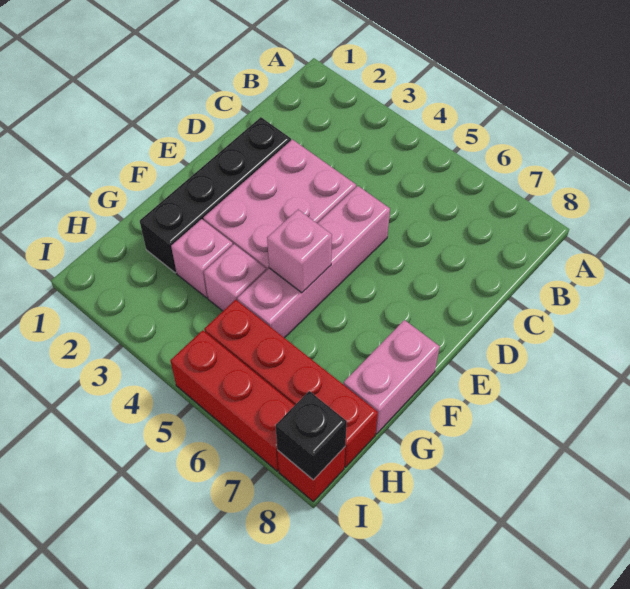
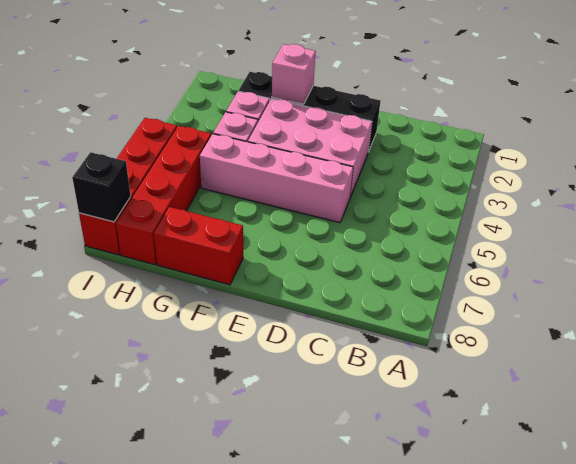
pink 1x1 brick [267,210,332,293] -> pink 1x1 brick moved to [272,44,316,104]
pink 1x2 brick [344,320,440,434] -> red 1x2 brick [154,207,243,285]

